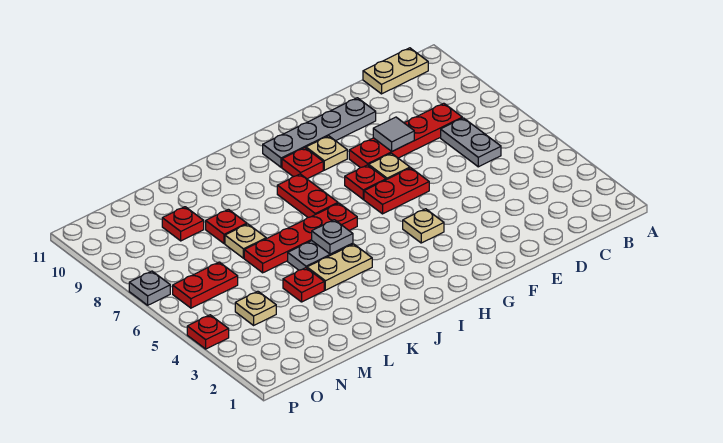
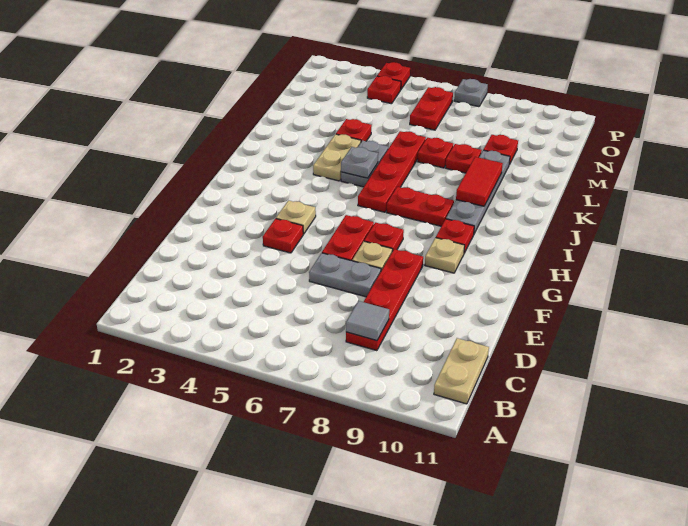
grey 1x2 plate [441,118,501,167] -> grey 1x2 plate moved to [309,253,381,297]
grey 1x1 tile [373,117,414,151] -> grey 1x1 tile moved to [346,301,389,341]
grey 1x4 plate [263,98,376,167] -> grey 1x4 plate moved to [446,150,510,234]
none -> red 1x1 plate [263,219,303,253]
none -> red 1x2 tile [456,157,503,206]
tan 1x1 plate [225,224,266,258] -> red 1x1 plate [418,138,453,168]
tan 1x1 plate [235,291,276,325] -> none
none -> red 1x1 plate [367,76,401,104]

